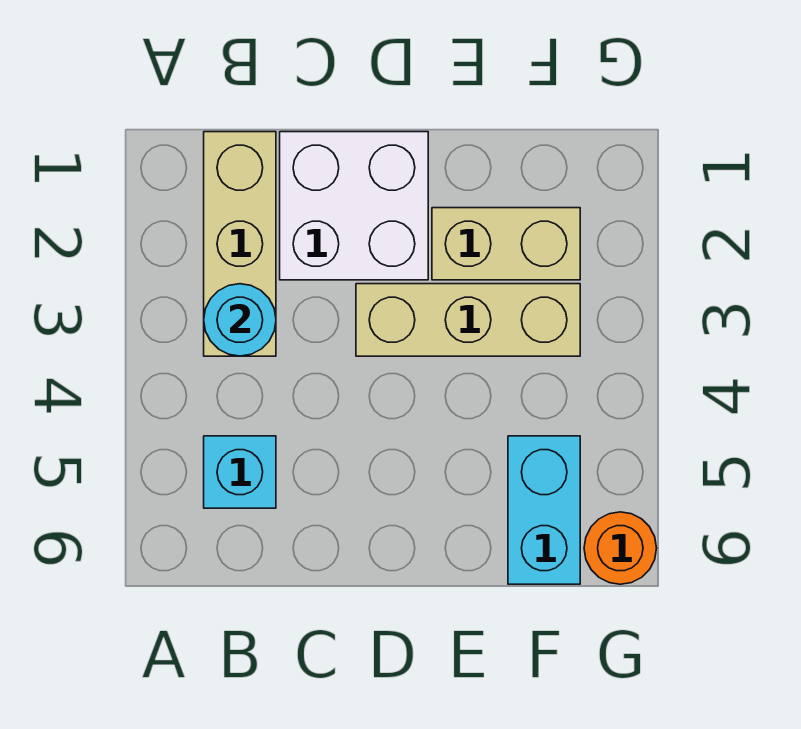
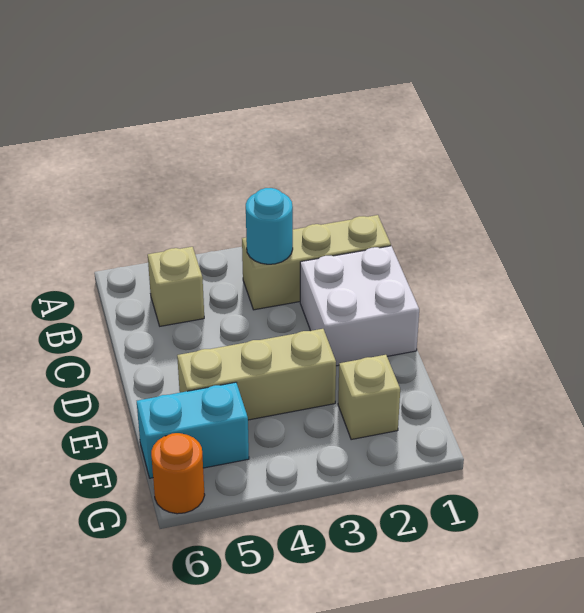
cyan 1x1 brick [204,436,276,508] -> tan 1x1 brick [148,247,204,326]
tan 1x3 brick [356,284,580,356] -> tan 1x3 brick turned to [177,329,336,420]
tan 1x2 brick [432,208,580,280] -> tan 1x1 brick [338,355,400,440]

